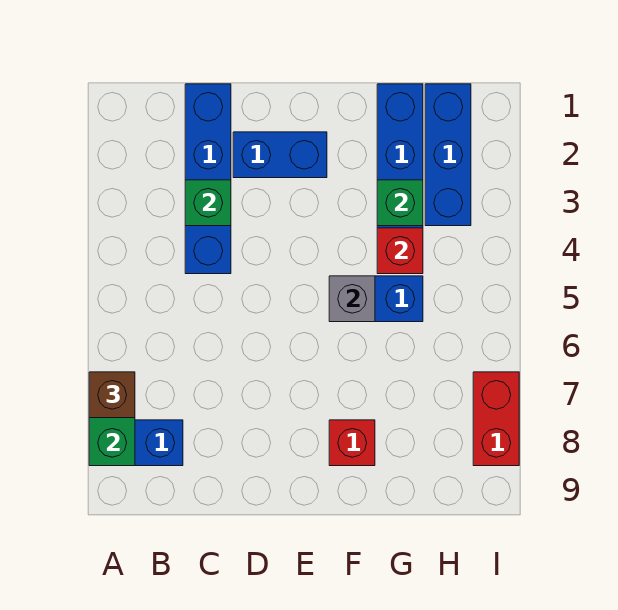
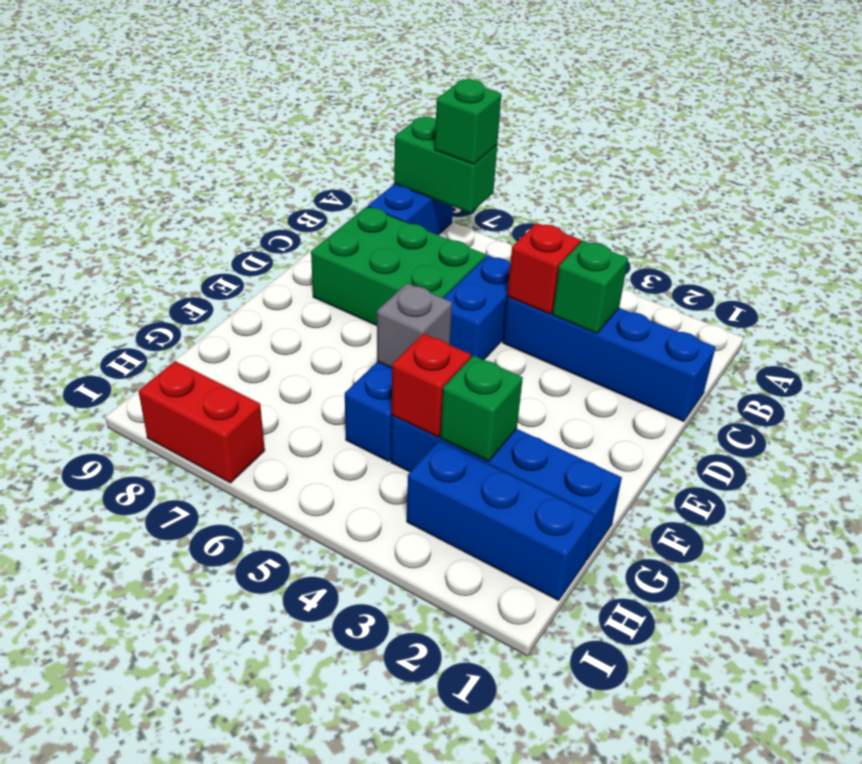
brown 1x1 brick [89,372,135,418] -> green 1x1 brick [435,79,501,164]
none -> green 2x3 brick [311,206,486,326]
blue 1x2 brick [233,132,327,178] -> blue 1x2 brick moved to [443,255,510,360]
red 1x1 brick [329,420,375,466] -> red 1x1 brick moved to [507,223,580,314]

